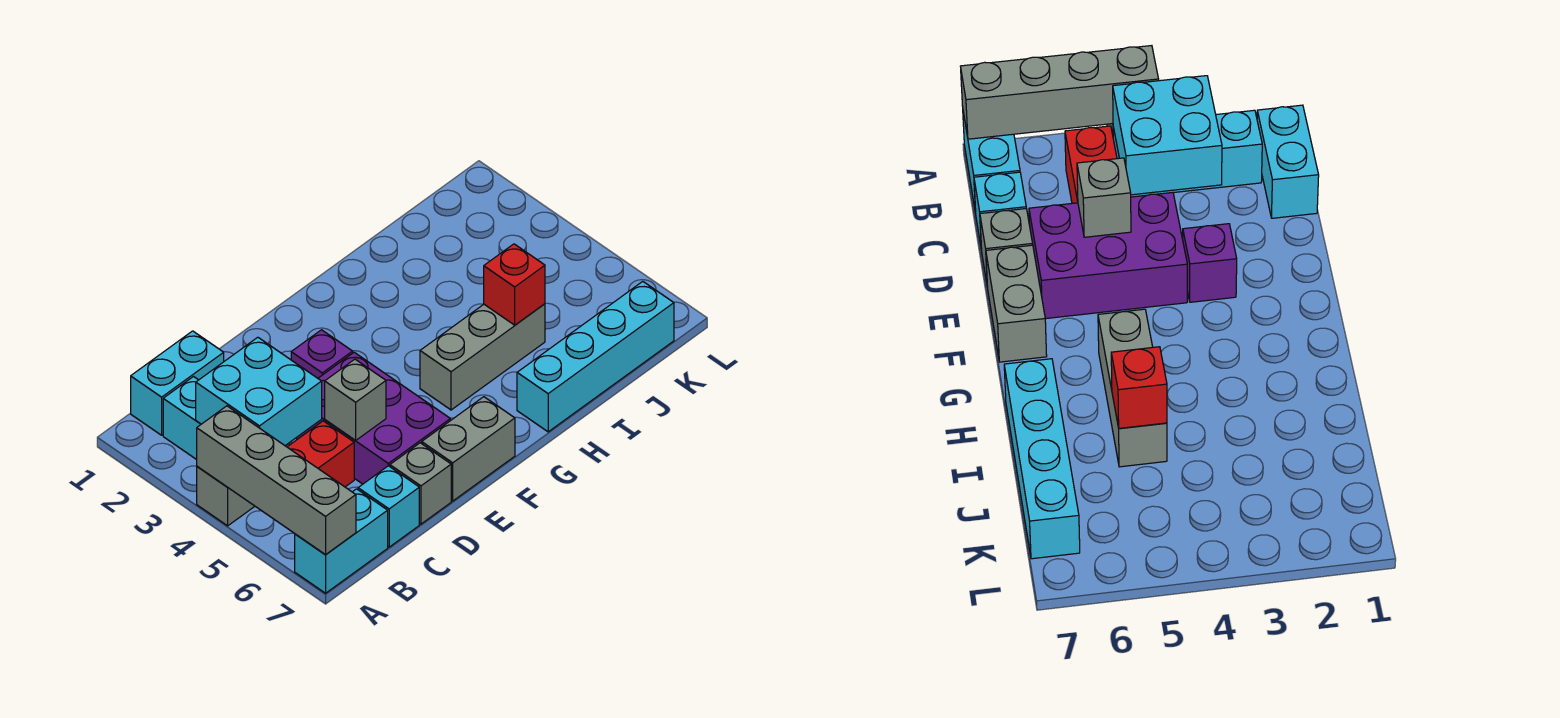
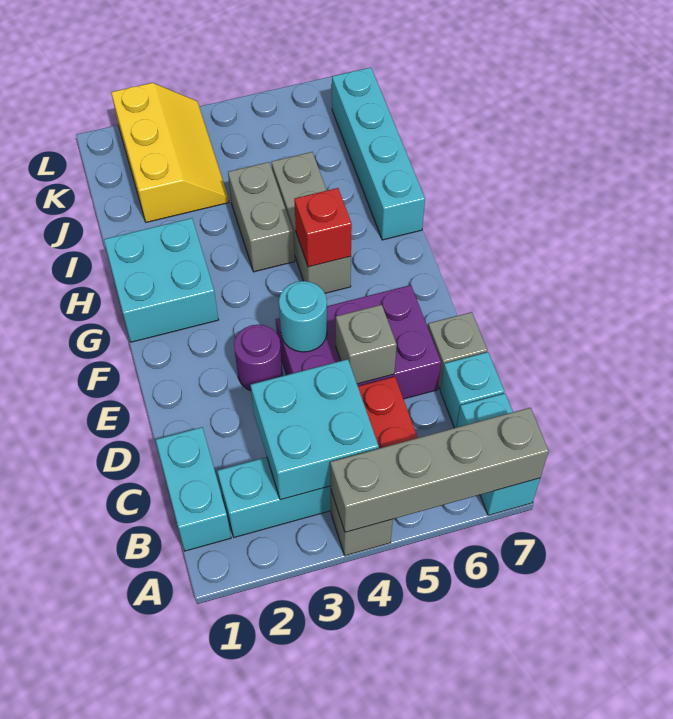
purple 1x1 brick [291,330,353,378] -> purple 1x1 round brick [234,325,282,391]
none -> cyan 1x1 round brick [279,281,327,352]
grey 1x2 brick [422,397,515,501] -> grey 1x2 brick moved to [228,162,295,272]
none -> cyan 2x2 brick [104,218,218,342]
red 1x1 brick [484,244,545,325] -> red 1x1 brick moved to [294,188,352,267]
none -> yellow 2x3 slope [111,83,229,222]

